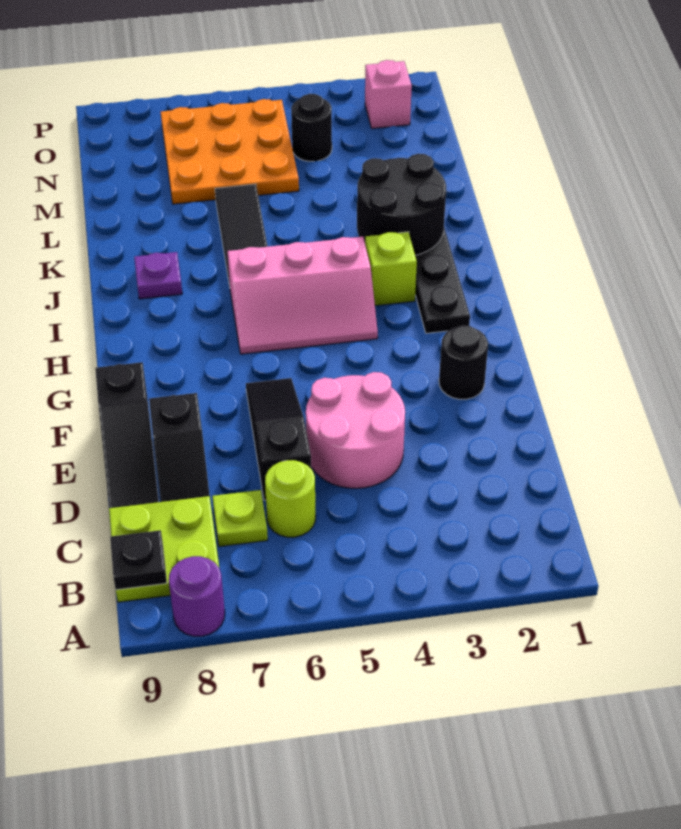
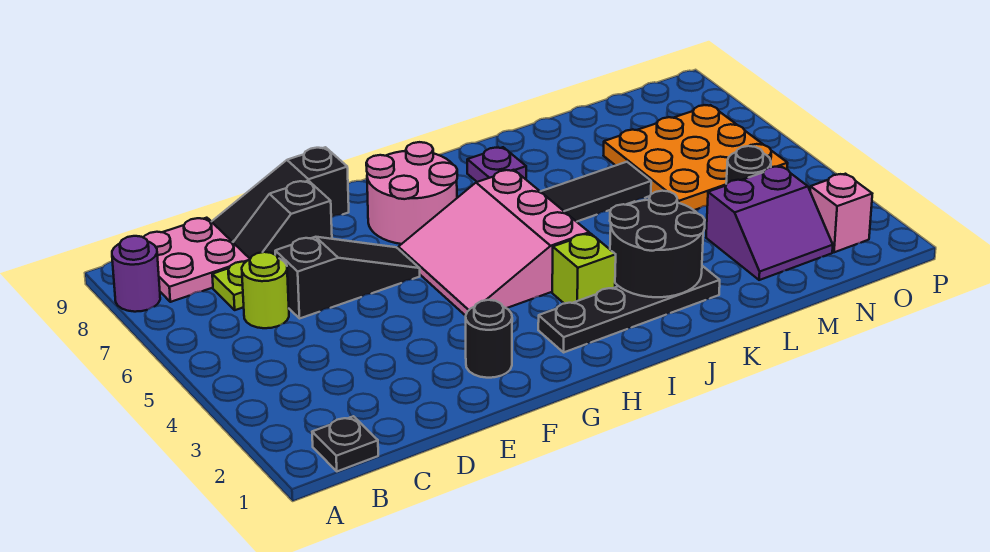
lime 2x2 plate [109,496,219,602] -> pink 2x2 plate [144,218,250,302]
black 1x1 plate [110,530,167,590] -> black 1x1 plate moved to [312,416,378,471]
pink 2x2 round brick [306,372,405,488] -> pink 2x2 round brick moved to [366,142,457,244]
pink 2x3 slope [227,237,378,354] -> pink 3x3 slope [398,170,589,316]
none -> purple 2x2 slope [706,166,833,280]

